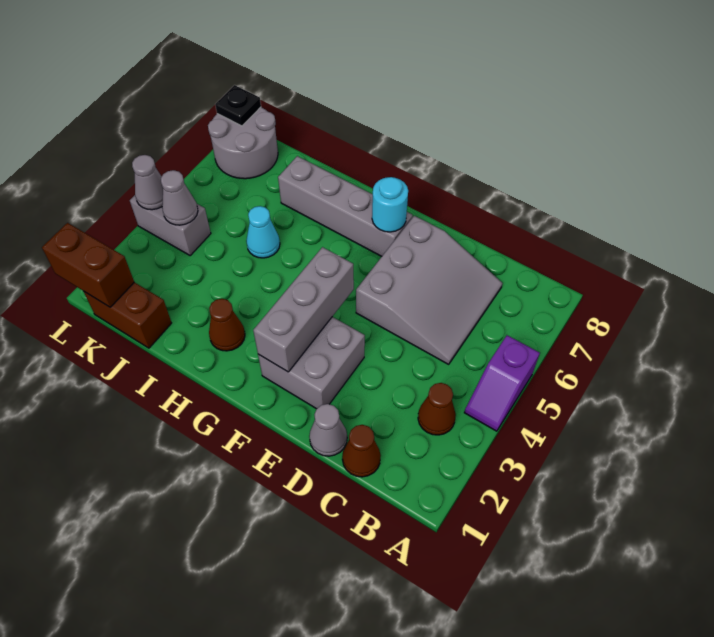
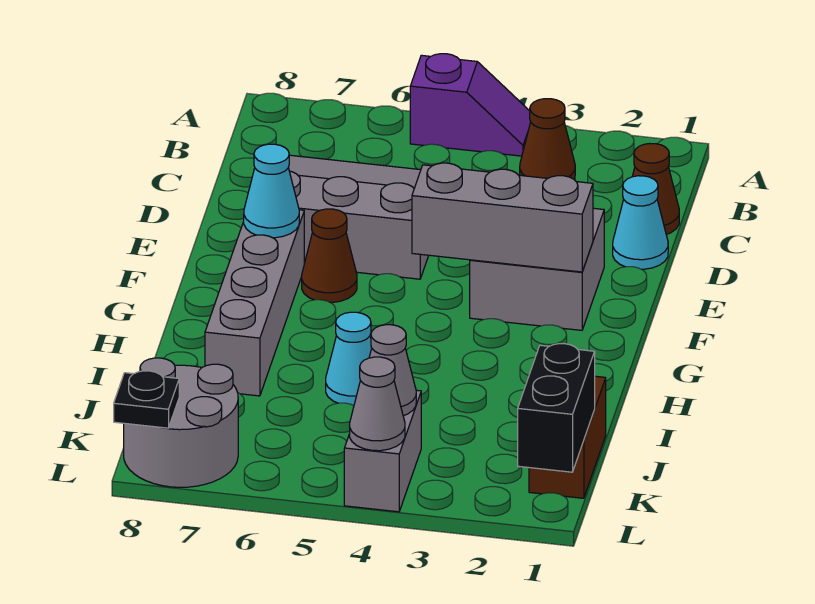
grey 1x1 cone [309,404,347,456] -> cyan 1x1 cone [613,176,668,269]
cyan 1x1 round brick [372,177,408,232] -> cyan 1x1 cone [244,144,299,238]
brown 1x1 cone [209,299,245,351] -> brown 1x1 cone moved to [302,209,357,303]
brown 1x2 brick [42,223,134,307] -> black 1x2 brick [518,344,595,472]

